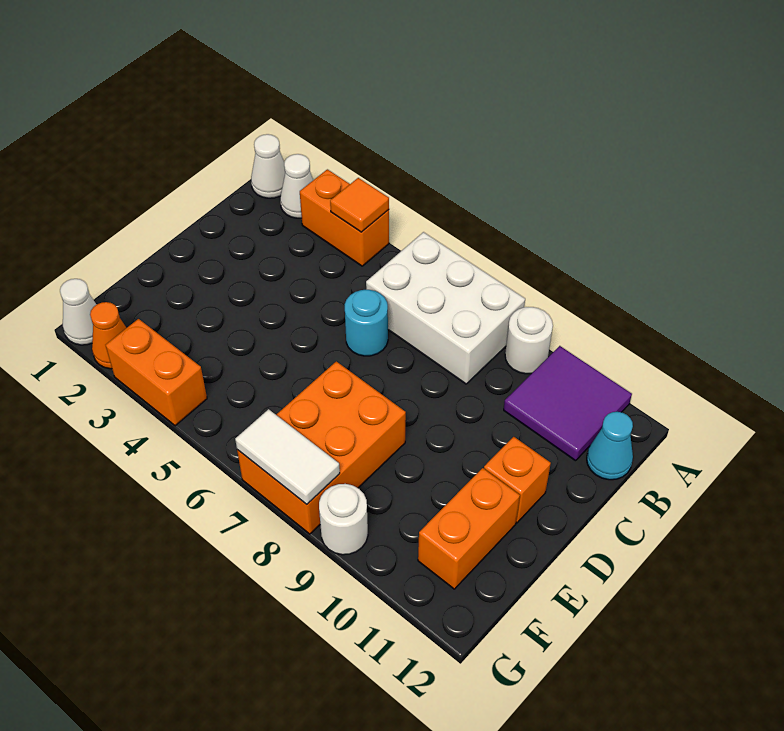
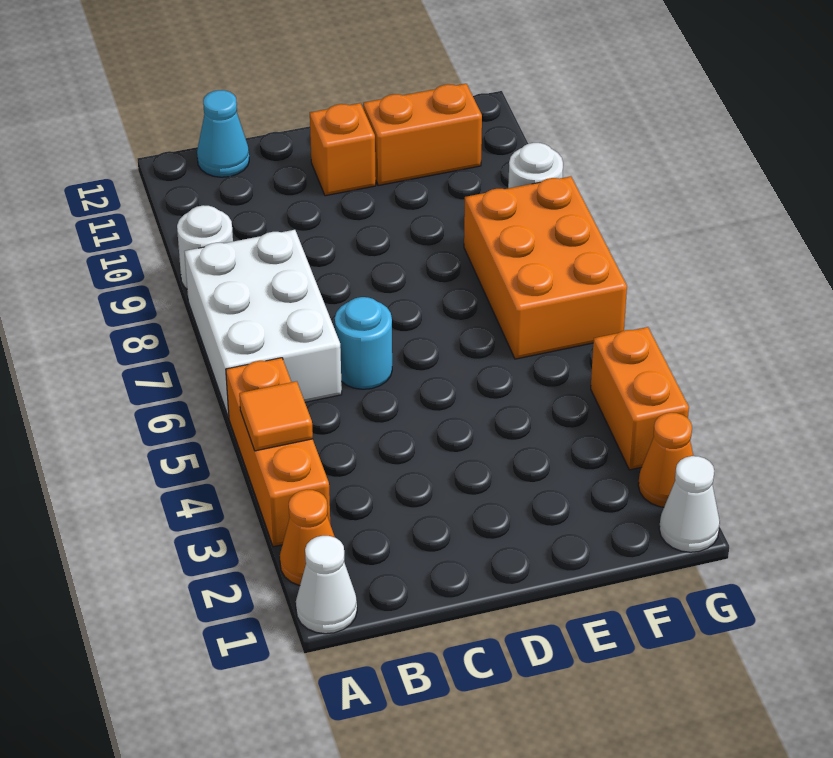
white 1x1 cone [280,154,313,218] -> orange 1x1 cone [280,490,335,586]
orange 1x2 brick [300,169,389,266] -> orange 1x3 brick [226,358,330,547]
purple 2x2 tile [504,346,632,461] -> none
orange 2x3 brick [237,361,406,534] -> orange 2x3 brick turned to [464,176,627,359]
white 1x2 tile [235,409,340,504] -> none

